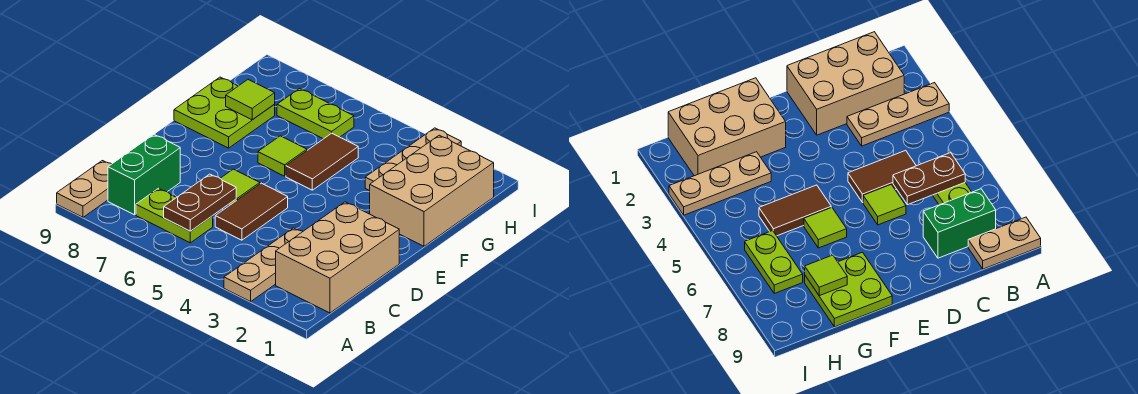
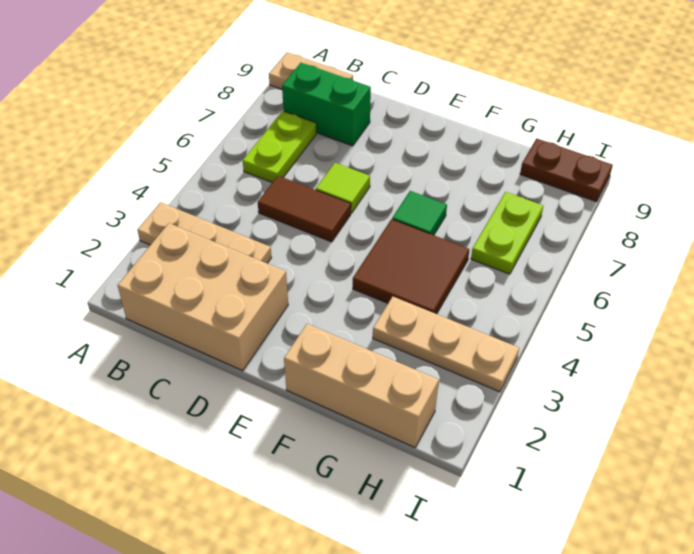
brown 1x2 plate [164,174,236,231] -> brown 1x2 plate moved to [520,139,613,202]
tan 2x3 brick [370,135,494,246] -> tan 1x3 brick [284,324,439,447]
brown 1x2 tile [286,133,358,190] -> brown 2x2 tile [353,219,469,314]
lime 1x1 tile [258,136,307,176] -> green 1x1 tile [392,191,447,235]
lime 2x2 plate [174,77,275,148] -> none
lime 1x1 tile [226,80,275,120] -> none

